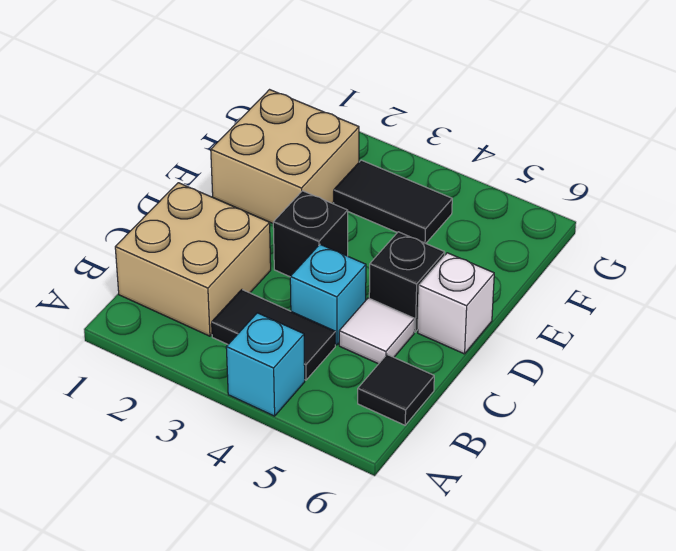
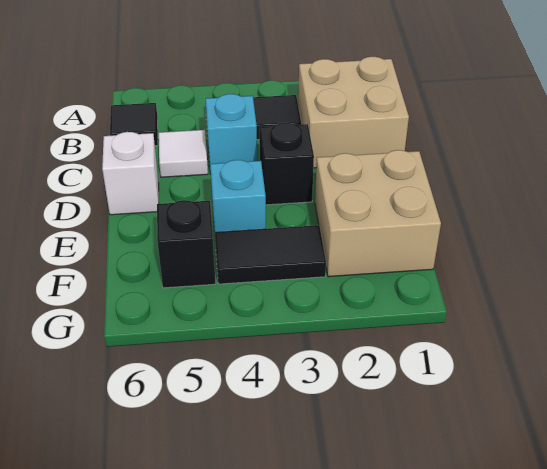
cyan 1x1 brick [226,313,305,416] -> cyan 1x1 brick moved to [210,160,266,232]
black 1x1 brick [369,232,445,332] -> black 1x1 brick moved to [157,200,216,288]

